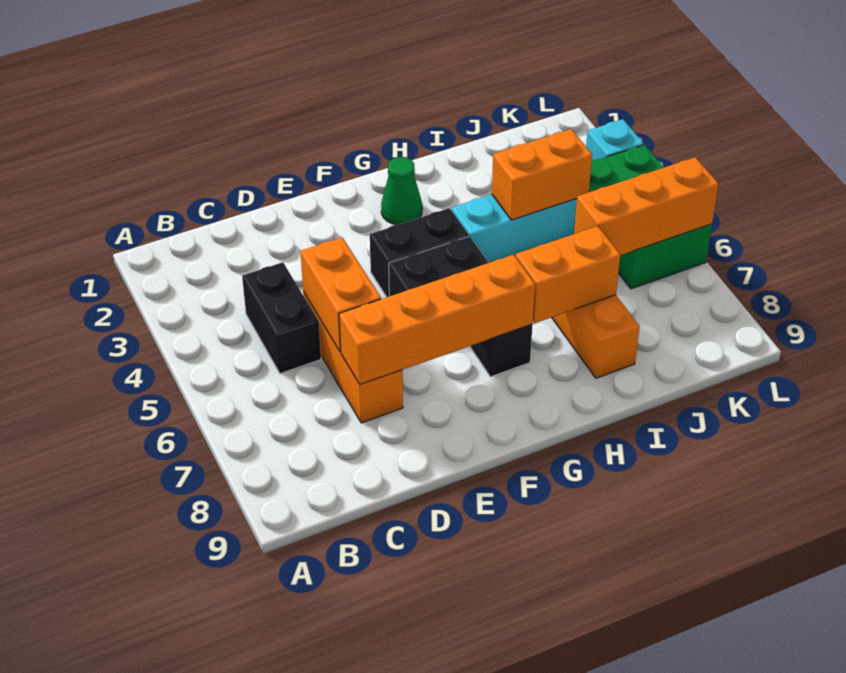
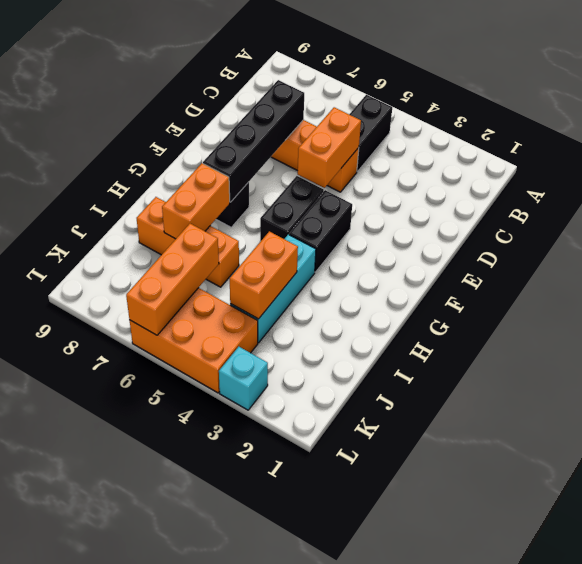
black 1x2 brick [242,262,321,374] -> black 1x2 brick turned to [349,95,392,172]
orange 1x2 brick [300,237,381,352] -> orange 1x2 brick turned to [298,107,361,188]
orange 1x4 brick [339,255,535,384] -> black 1x4 brick [203,80,304,202]
green 1x1 cone [381,157,422,225] -> none
green 2x3 brick [589,145,712,289] -> orange 2x3 brick [130,288,258,393]

